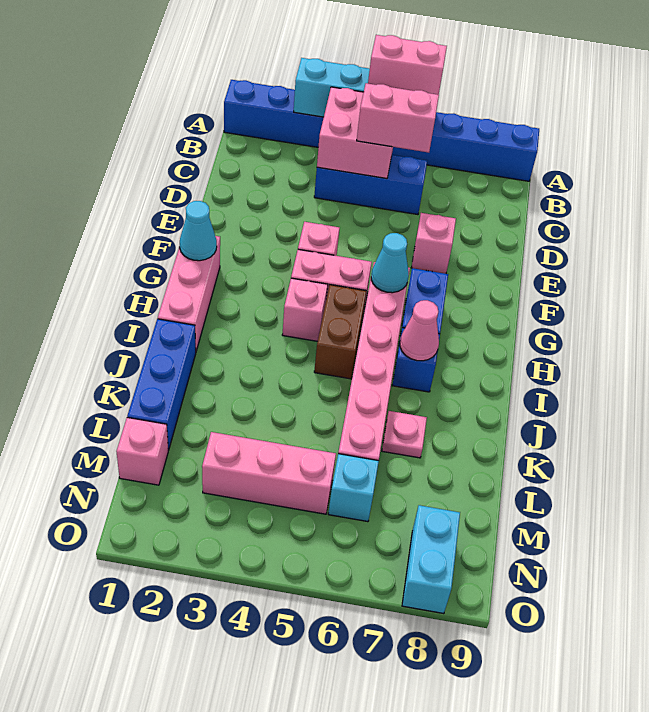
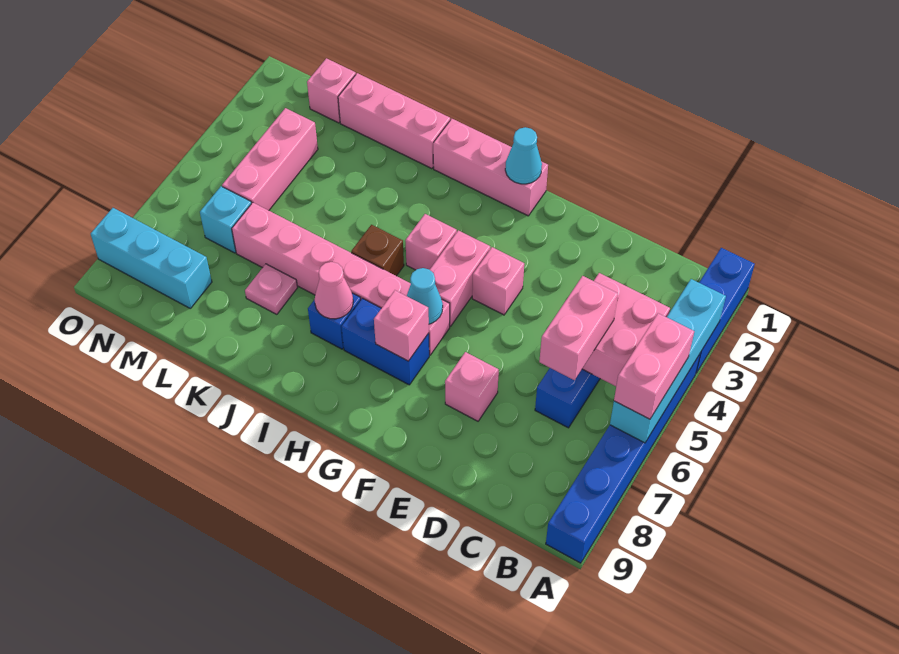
none -> pink 1x1 brick [374,290,429,361]
brown 1x2 brick [314,285,366,379] -> brown 1x1 brick [351,225,404,276]
blue 1x3 brick [127,319,196,450] -> pink 1x3 brick [338,73,450,169]
cyan 1x2 brick [402,505,460,614] -> cyan 1x3 brick [91,208,212,308]

